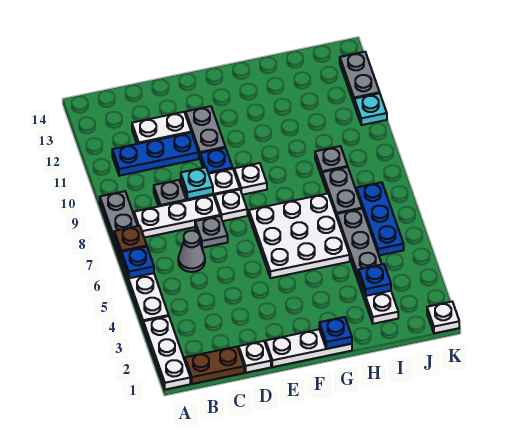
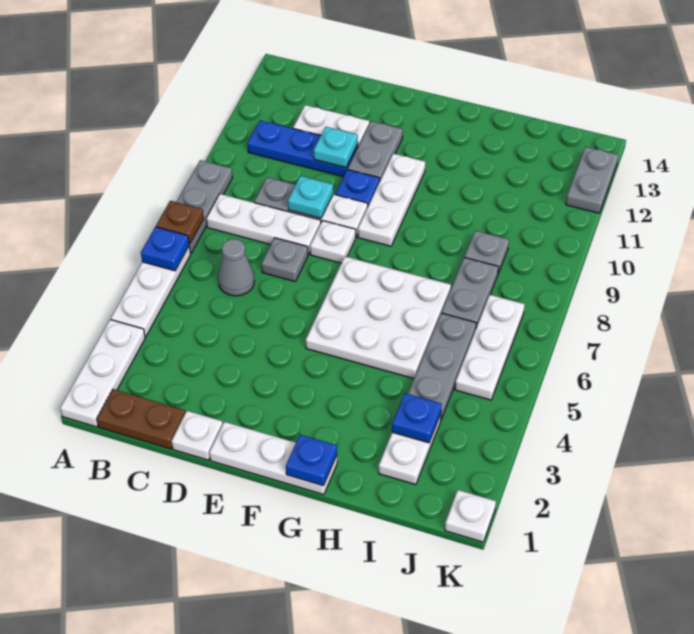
white 1x1 plate [234,163,267,195] -> white 1x3 plate [358,154,425,246]
blue 1x3 plate [356,182,404,255] -> white 1x3 plate [455,295,525,400]
cyan 1x1 plate [354,93,387,125] -> cyan 1x1 plate moved to [314,127,358,168]

